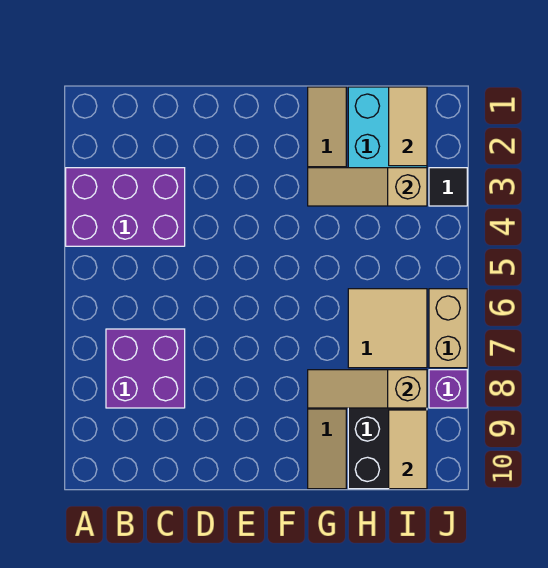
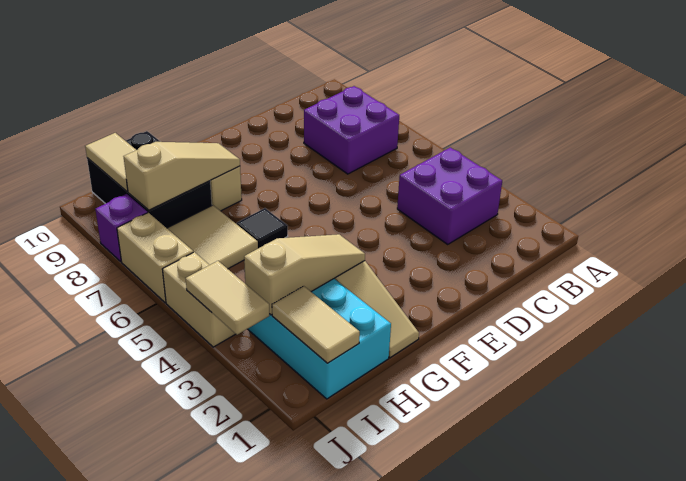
purple 2x3 brick [66,168,185,246] -> purple 2x2 brick [397,148,502,244]
black 1x1 tile [429,168,467,206] -> black 1x1 tile moved to [237,208,288,248]
none -> tan 1x2 tile [186,261,269,335]
none -> tan 1x2 brick [162,252,235,347]

